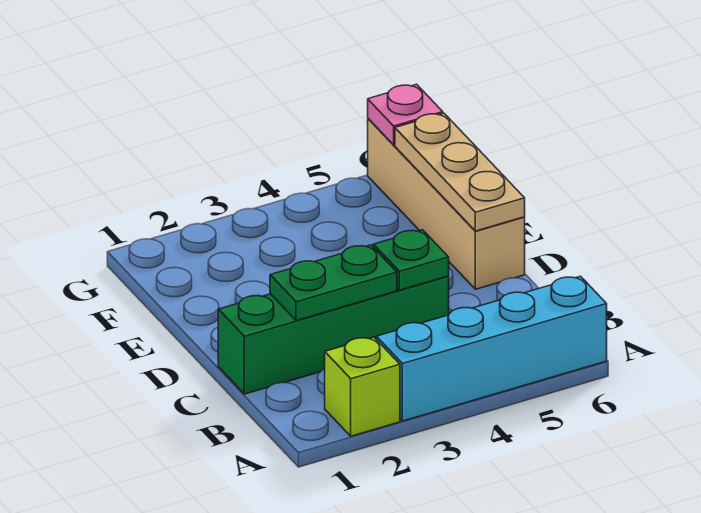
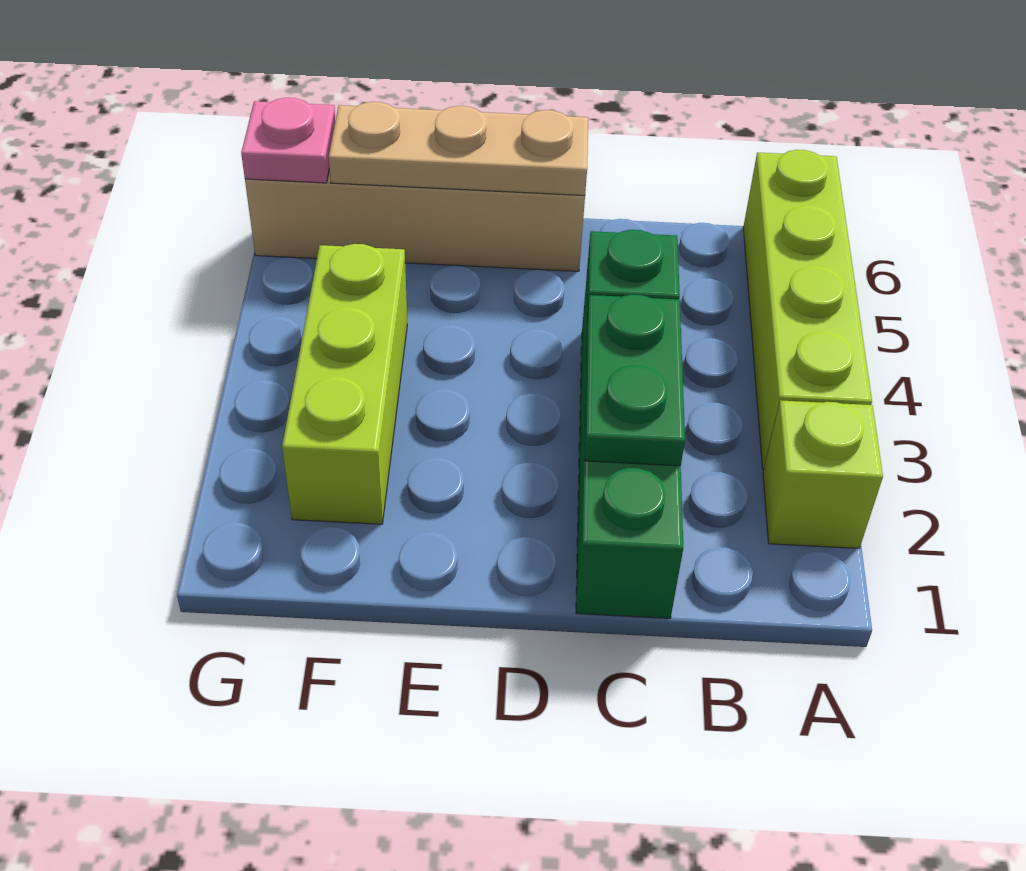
cyan 1x4 brick [376,276,607,421] -> lime 1x4 brick [743,150,872,470]
none -> lime 1x3 brick [282,244,407,524]

